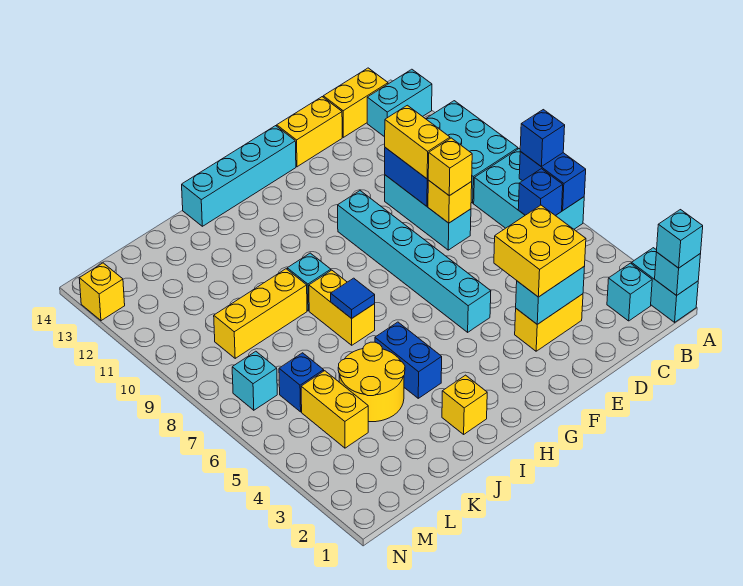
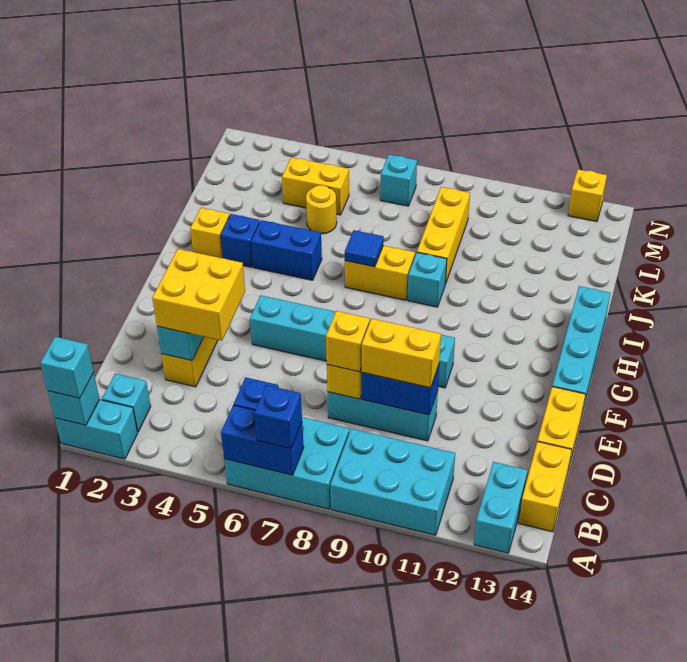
yellow 2x2 round brick [338,342,405,422] -> yellow 1x1 round brick [306,185,337,234]
blue 1x1 brick [279,353,324,412] -> blue 1x1 brick moved to [221,214,260,267]

